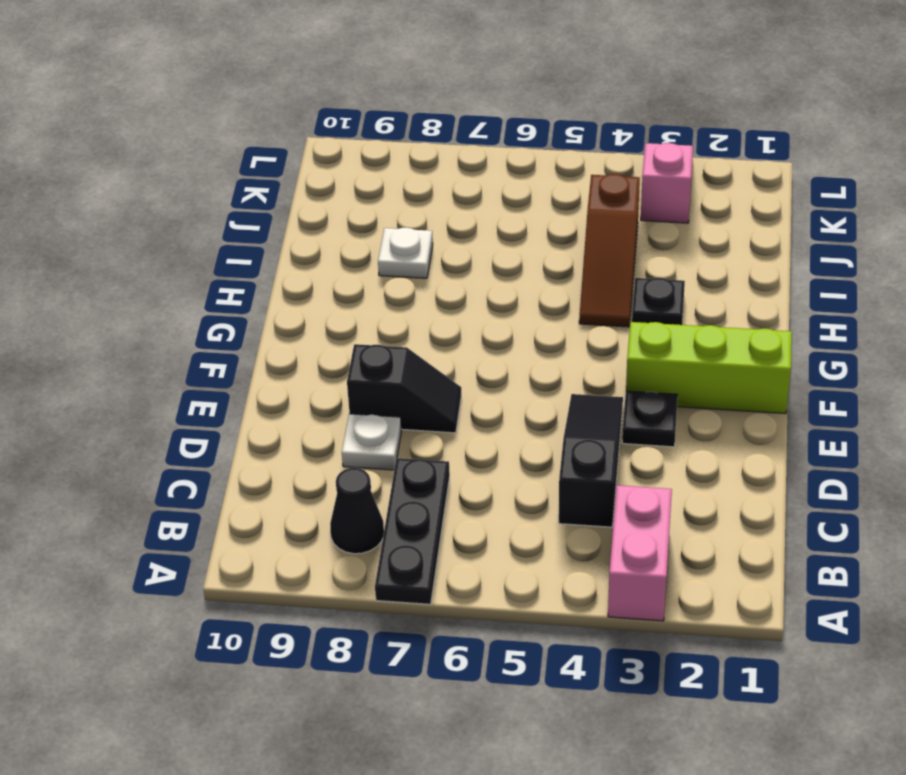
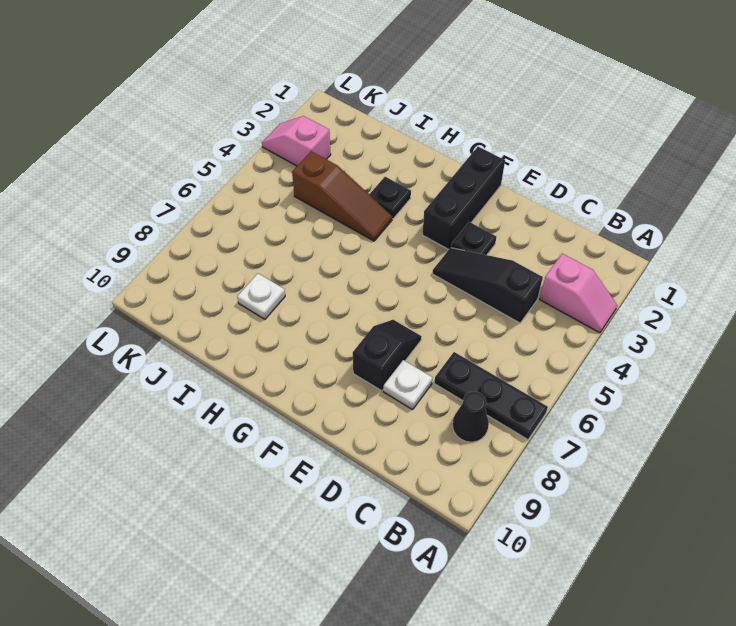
pink 1x2 brick [608,485,672,621] -> pink 1x2 slope [540,254,617,333]
lime 1x3 brick [626,322,792,414] -> black 1x3 brick [422,147,505,250]

